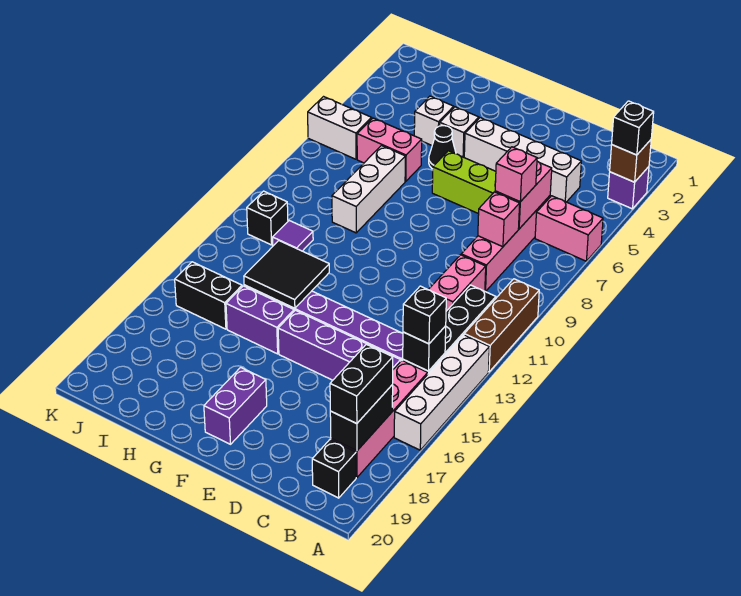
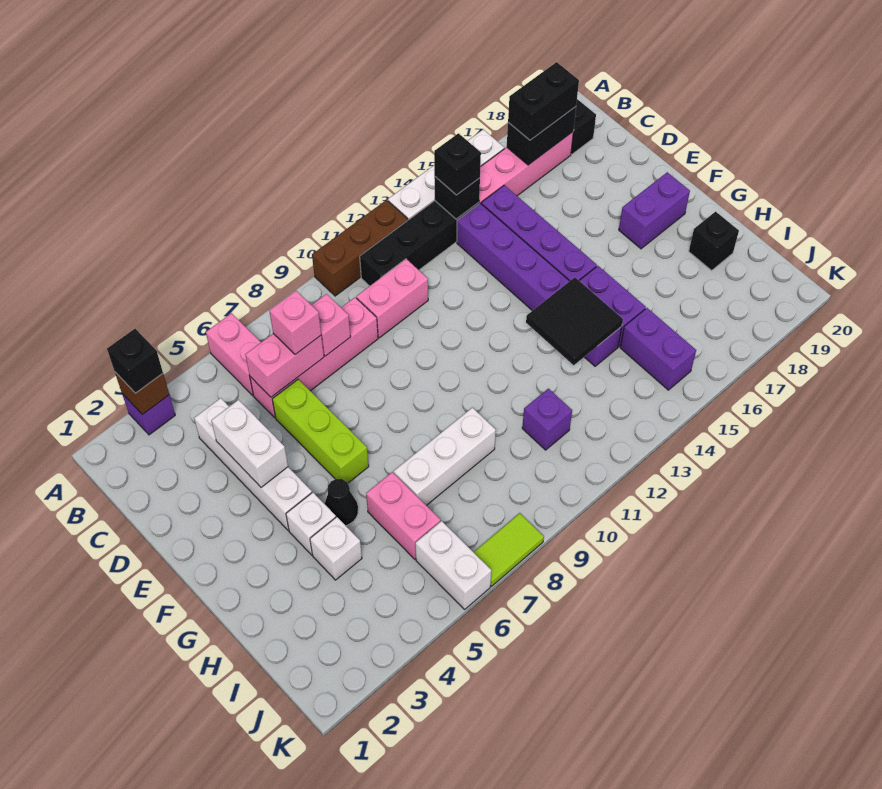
none -> white 1x2 brick [211,400,288,487]
purple 1x1 tile [273,221,313,251] -> purple 1x1 brick [522,389,572,450]
black 1x2 brick [175,262,242,329] -> purple 1x2 brick [620,308,696,390]
black 1x1 brick [247,191,288,245] -> black 1x1 brick moved to [689,212,739,270]
none -> lime 1x2 tile [474,513,544,586]

